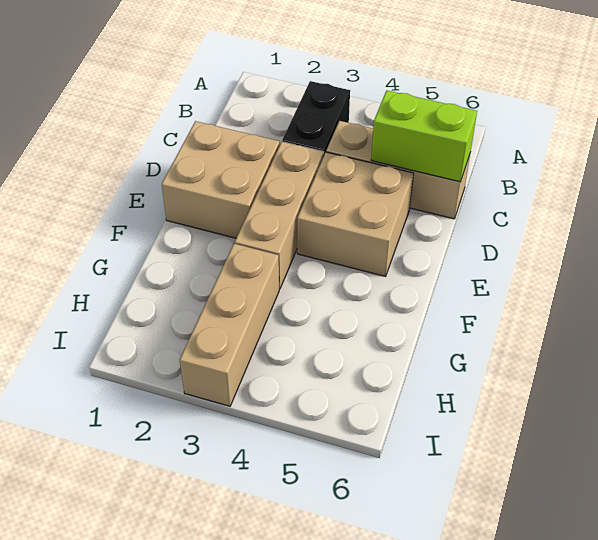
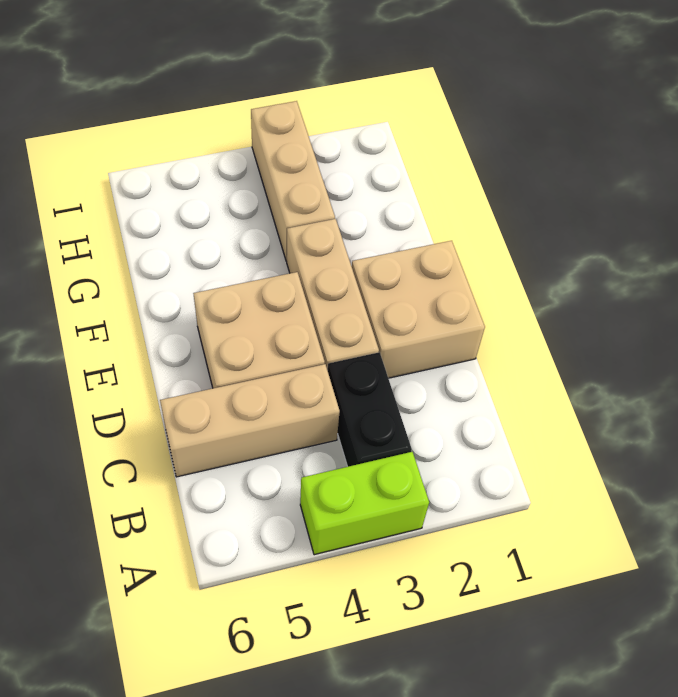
lime 1x2 brick [371,90,477,182] -> lime 1x2 brick moved to [300,452,429,555]

